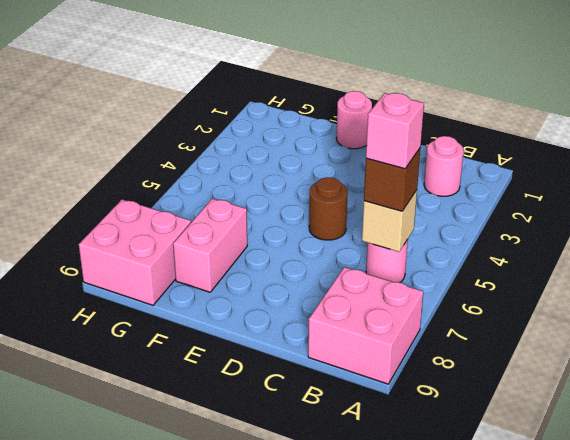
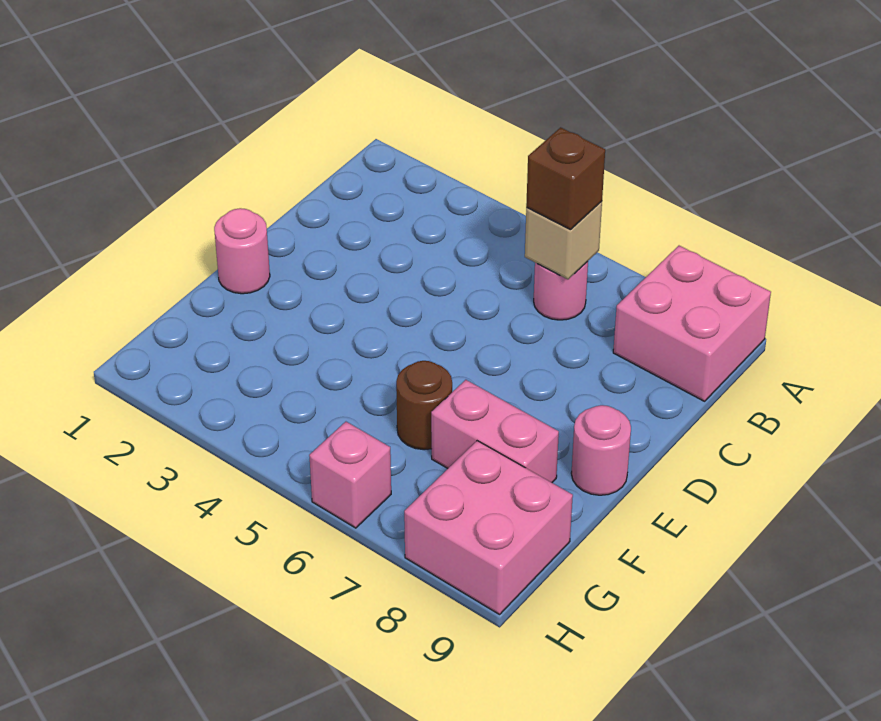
pink 1x1 round brick [424,136,464,196] -> pink 1x1 round brick moved to [571,405,631,495]
pink 1x1 brick [366,93,424,169] -> pink 1x1 brick moved to [309,422,391,528]
brown 1x1 round brick [309,177,348,240] -> brown 1x1 round brick moved to [396,361,452,450]

